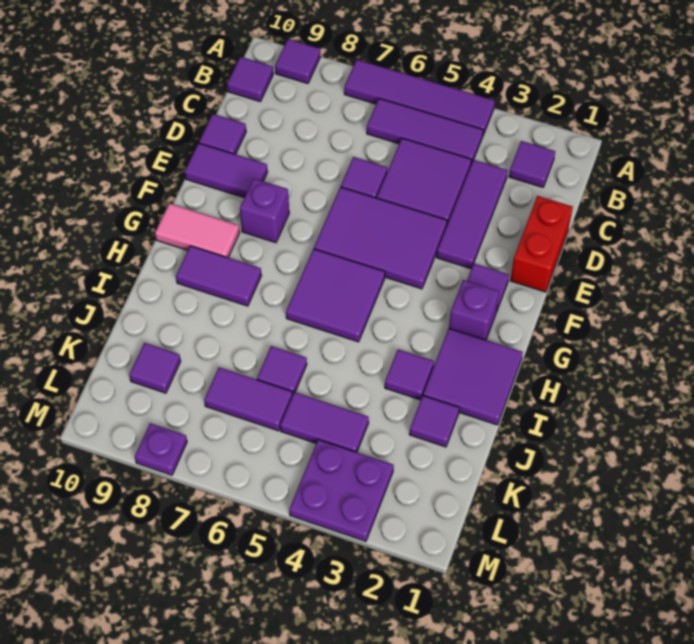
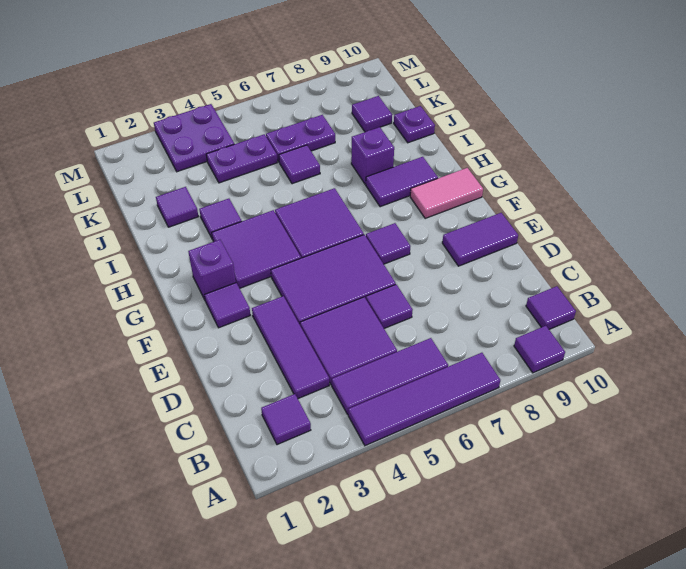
red 1x2 brick [510,196,573,292] -> none
purple 1x1 tile [199,114,246,154] -> purple 1x1 tile moved to [366,223,410,264]
purple 1x1 brick [240,179,289,243] -> purple 1x1 brick moved to [351,127,394,184]
purple 2x2 tile [423,328,523,425] -> purple 2x2 tile moved to [212,210,301,288]
purple 1x2 tile [280,392,369,452] -> purple 1x2 plate [206,134,277,183]
purple 1x2 tile [204,367,292,431] -> purple 1x2 plate [266,115,335,162]
purple 1x1 plate [135,423,187,475] -> purple 1x1 plate moved to [394,106,435,143]

